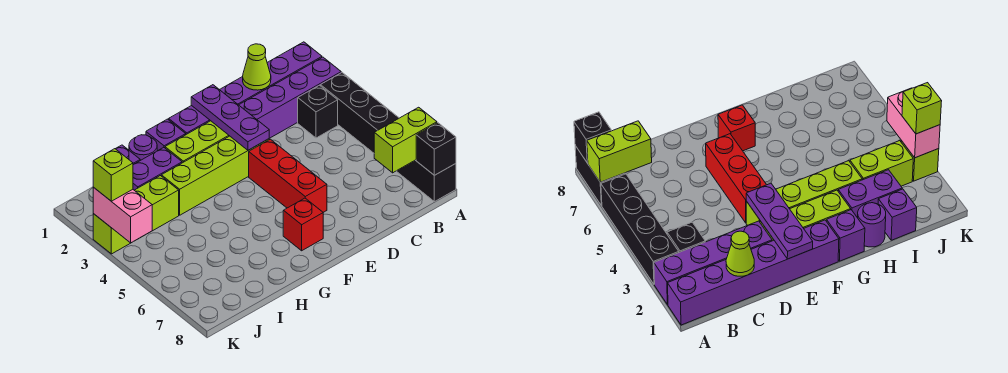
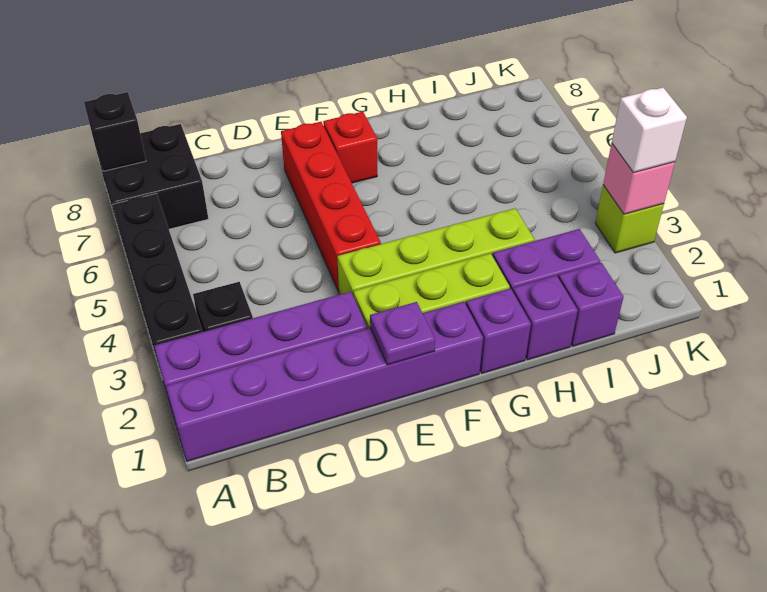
black 1x2 brick [397,160,456,202] -> black 2x2 brick [96,124,208,233]
lime 1x2 brick [374,107,437,173] -> none
lime 1x1 cone [243,44,271,90] -> none
purple 1x3 plate [191,85,269,150] -> purple 1x1 plate [370,302,435,365]
red 1x3 brick [249,139,327,212] -> red 1x4 brick [281,122,381,292]
purple 1x1 round brick [129,135,157,160] -> purple 1x1 brick [513,275,578,360]
lime 1x2 brick [134,176,179,231] -> none
pink 1x2 brick [93,187,152,243] -> pink 1x1 brick [603,143,675,214]
lime 1x1 brick [93,149,133,201] -> white 1x1 brick [612,87,687,172]

